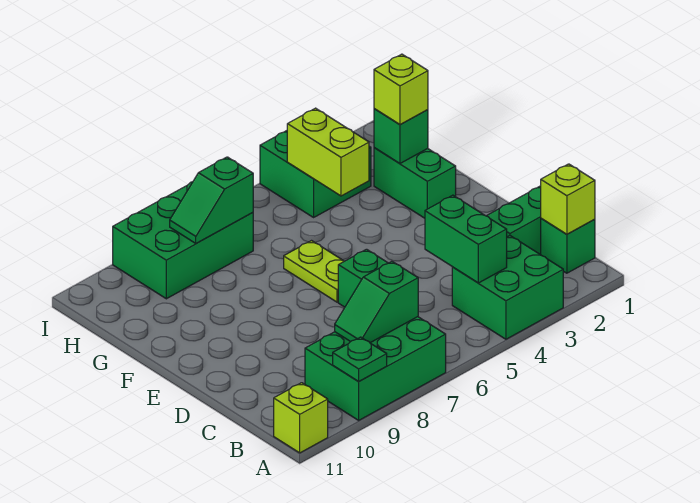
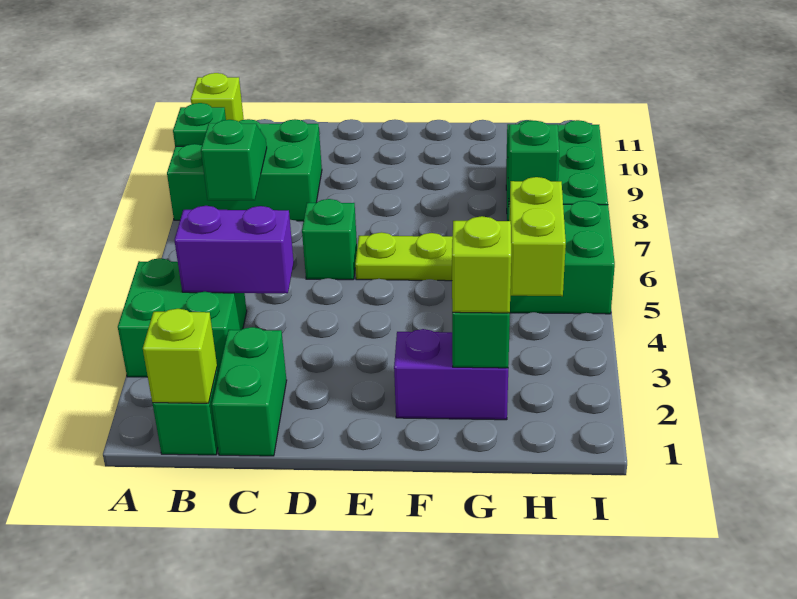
green 2x3 brick [305,317,446,420] -> green 2x3 brick turned to [167,119,322,221]
green 1x2 brick [425,195,507,283] -> purple 1x2 brick [174,206,294,293]
green 1x2 brick [374,148,456,218] -> purple 1x2 brick [394,329,508,420]
lime 1x2 brick [287,108,369,196] -> lime 1x2 brick turned to [509,177,566,296]
green 2x2 brick [260,131,371,217] -> green 2x2 brick moved to [508,201,615,314]

